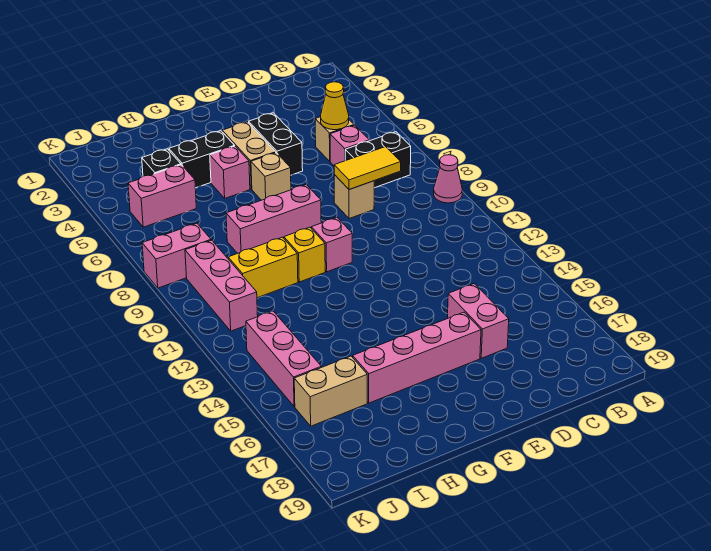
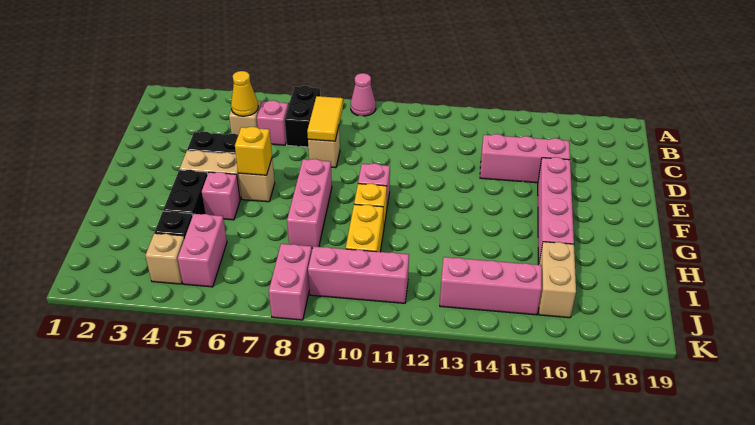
pink 1x2 brick [448,284,509,358] -> pink 1x3 brick [480,134,570,183]
none -> yellow 1x1 brick [235,127,272,175]
none -> tan 1x1 brick [145,233,185,284]

